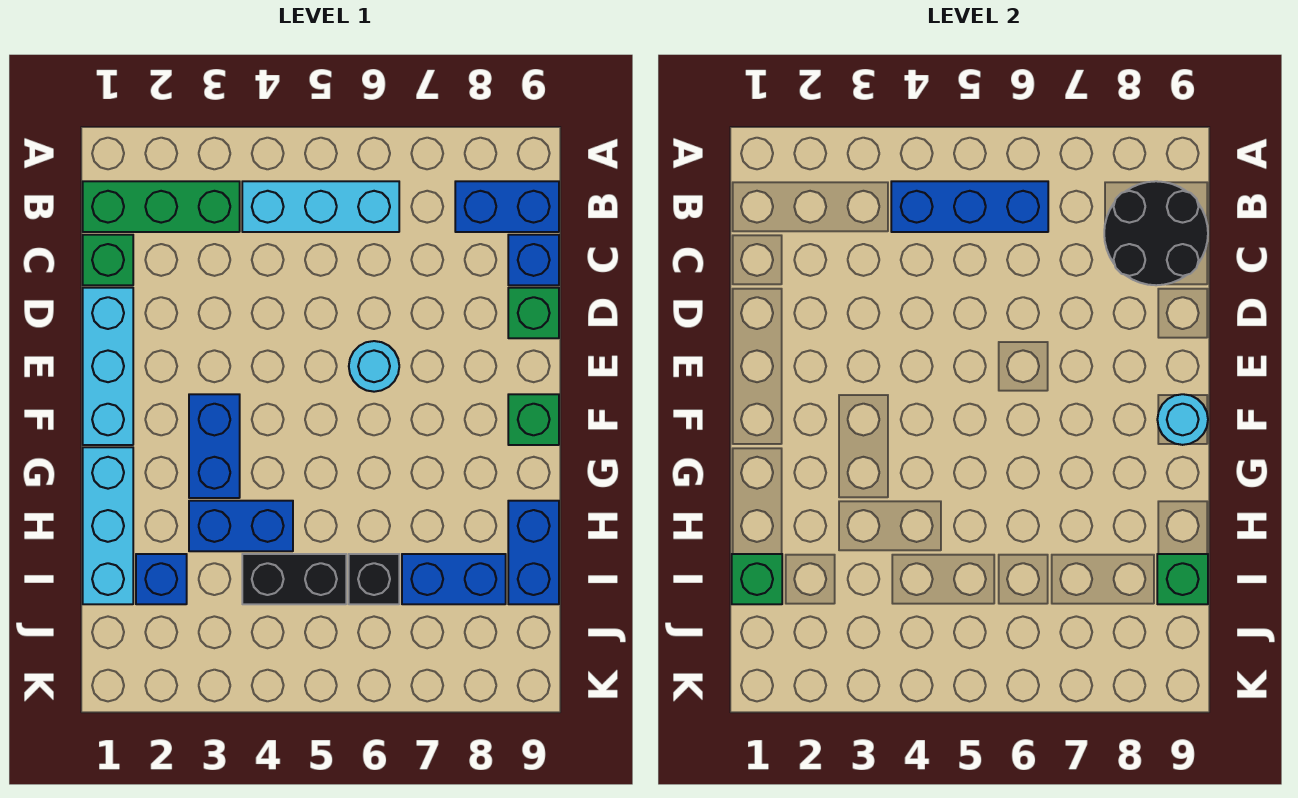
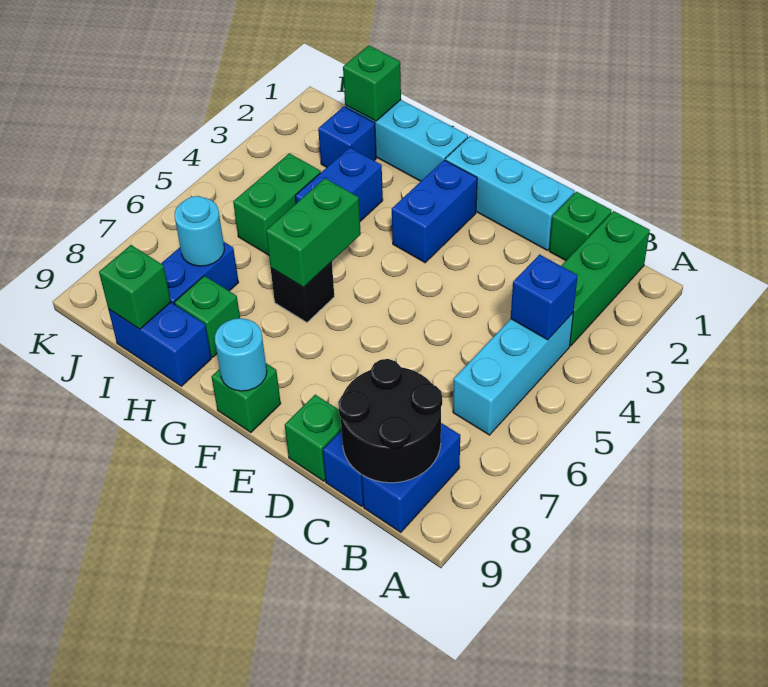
blue 1x3 brick [891,181,1048,232] -> blue 1x1 brick [511,254,578,340]
cyan 1x1 round brick [349,341,399,392] -> cyan 1x1 round brick moved to [175,196,224,266]
blue 1x2 brick [189,394,240,498] -> blue 1x2 brick turned to [392,160,477,263]
none -> green 1x2 brick [266,178,361,287]
none -> green 1x1 brick [174,276,240,357]
black 1x2 brick [242,554,346,604] -> green 1x2 brick [233,153,321,255]
black 1x1 brick [349,554,399,604] -> black 1x1 brick moved to [271,262,334,322]

